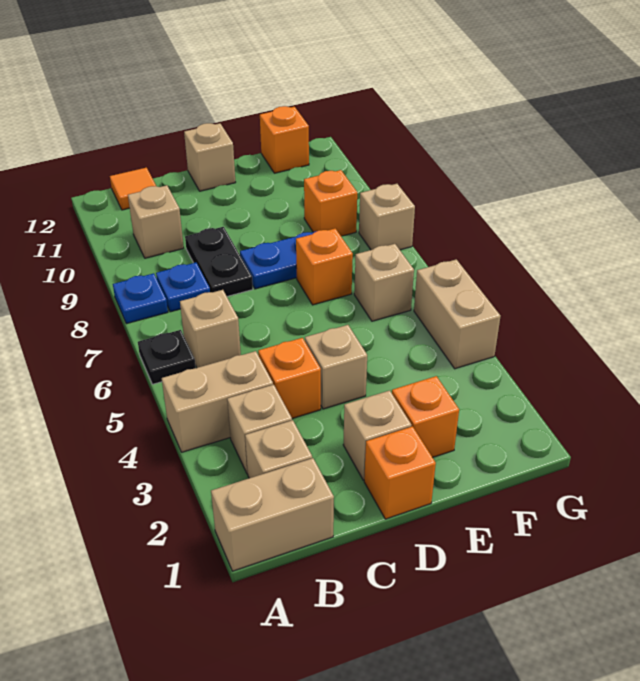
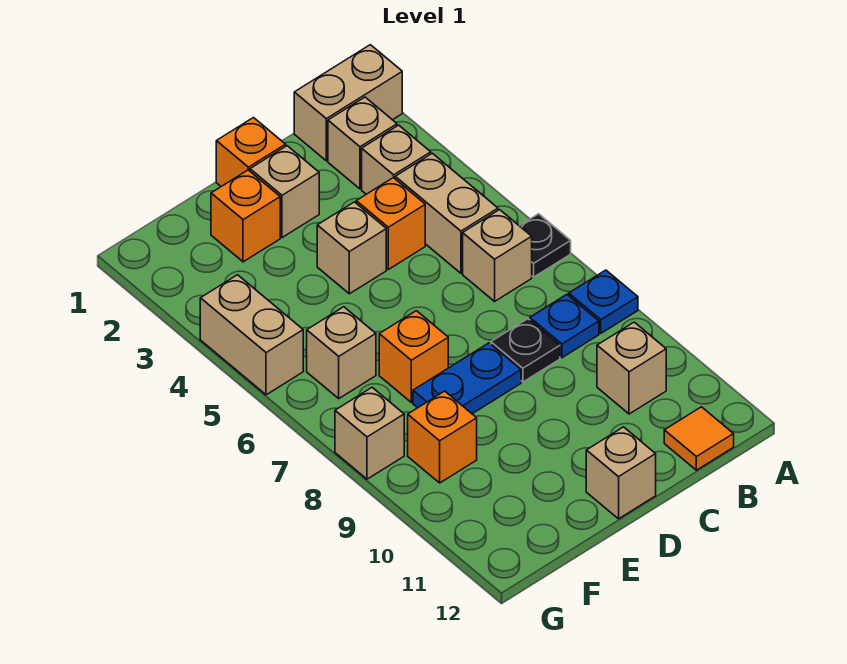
tan 1x2 brick [162,351,273,452] -> tan 1x2 brick turned to [395,153,498,273]
black 1x2 plate [185,227,253,296] -> black 1x1 plate [491,319,560,382]
orange 1x1 brick [260,106,309,173] -> none

